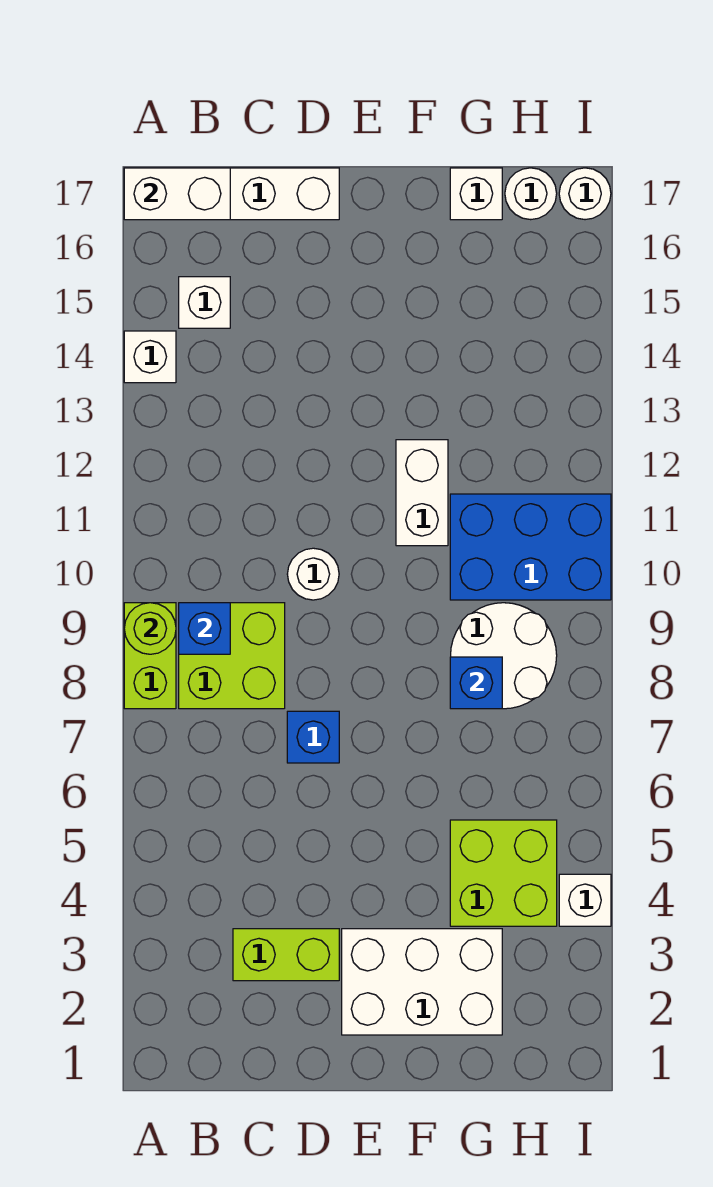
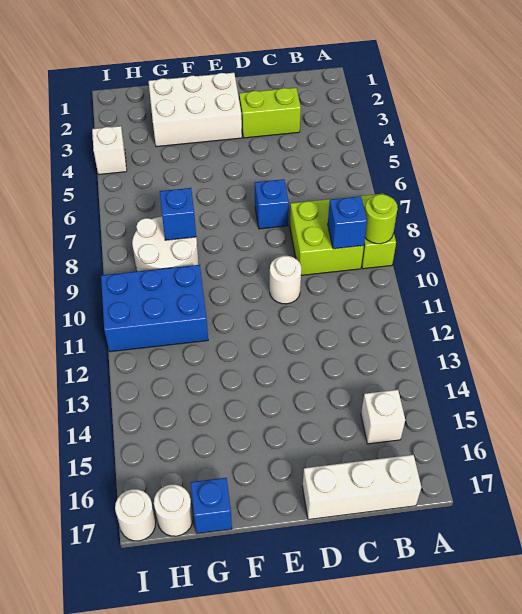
white 1x1 brick [124,331,176,383] -> none
white 1x2 brick [124,168,230,220] -> none
white 1x2 brick [396,440,448,546] -> none
lime 2x2 brick [450,820,557,926] -> none
white 1x1 brick [450,168,502,220] -> blue 1x1 brick [191,478,232,534]

